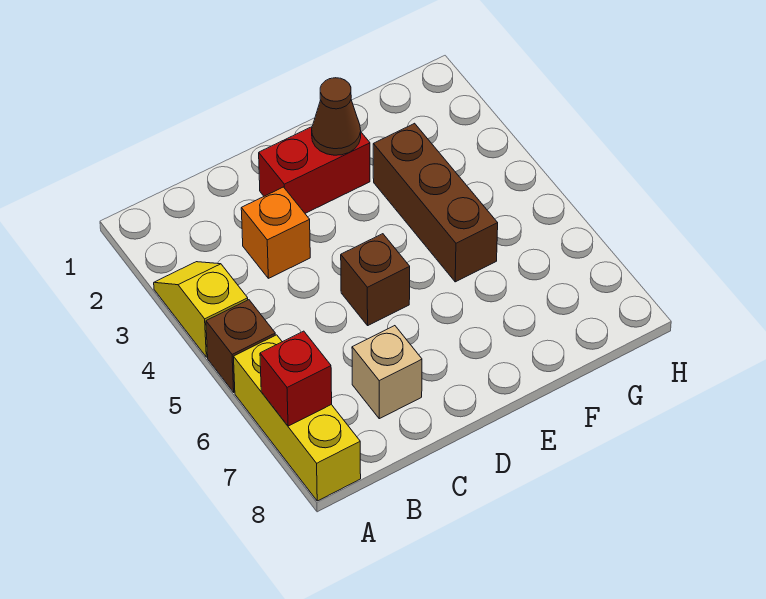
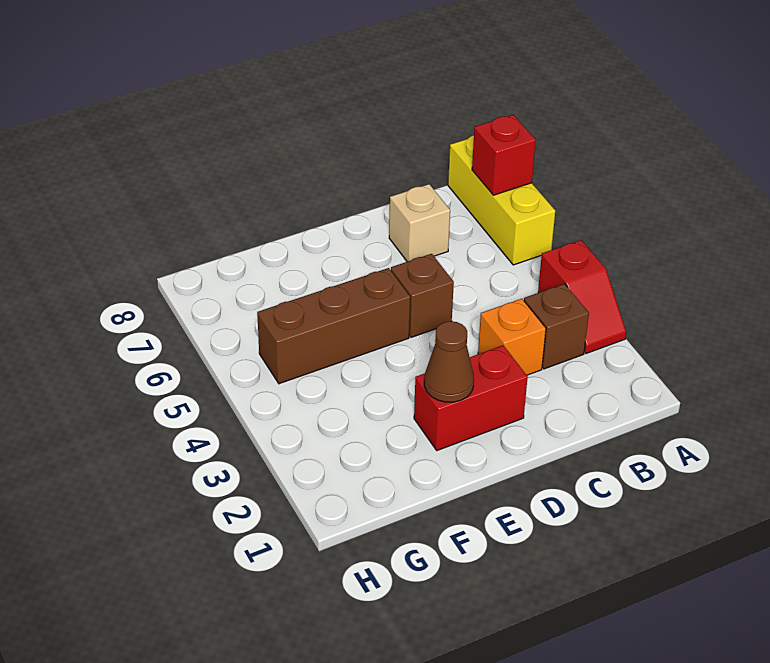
yellow 1x2 slope [154,262,248,357] -> red 1x2 slope [538,240,626,354]
brown 1x1 brick [206,300,275,392] -> brown 1x1 brick moved to [524,284,589,369]
brown 1x3 brick [373,123,498,282] -> brown 1x3 brick turned to [257,268,410,384]

